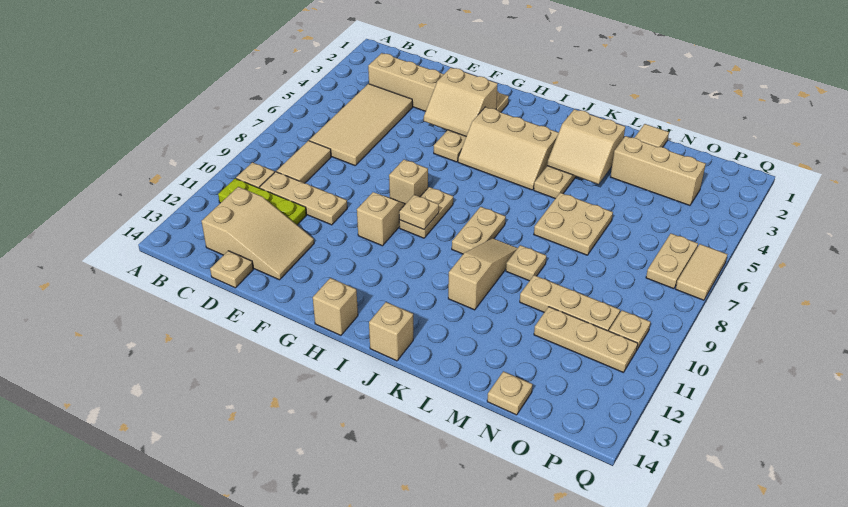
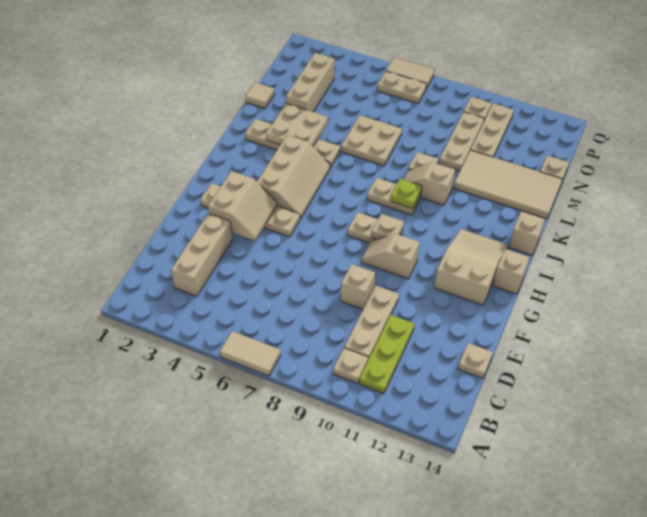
tan 2x4 tile [309,84,413,166] -> tan 2x4 tile moved to [454,150,562,219]
tan 1x2 tile [277,141,331,183] -> tan 1x2 tile moved to [220,331,281,376]
tan 2x3 slope [202,187,314,280] -> tan 2x3 slope moved to [434,229,508,305]
tan 1x1 brick [389,160,428,204] -> tan 1x1 brick moved to [341,264,375,309]
none -> lime 1x1 plate [391,179,422,209]
tan 2x2 slope [547,109,625,184] -> tan 2x2 plate [266,104,328,146]
tan 1x3 slope [448,238,517,310] -> tan 1x2 slope [403,162,455,205]

